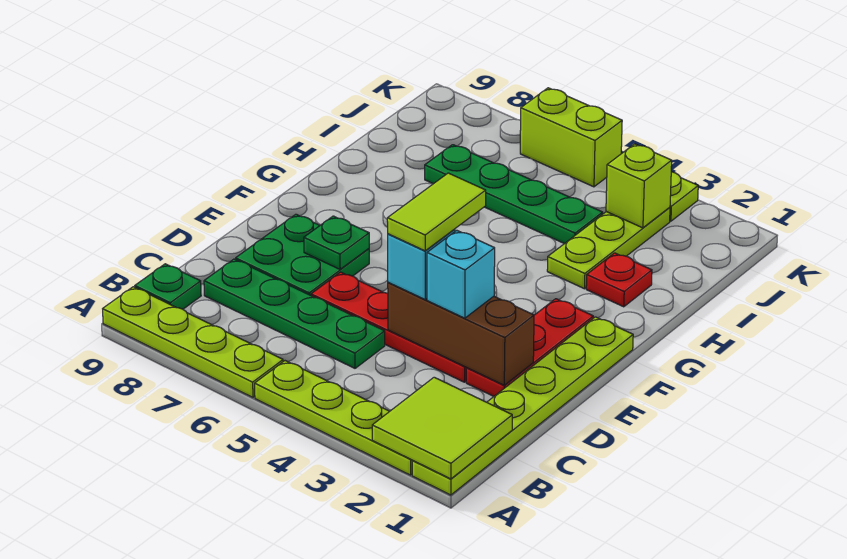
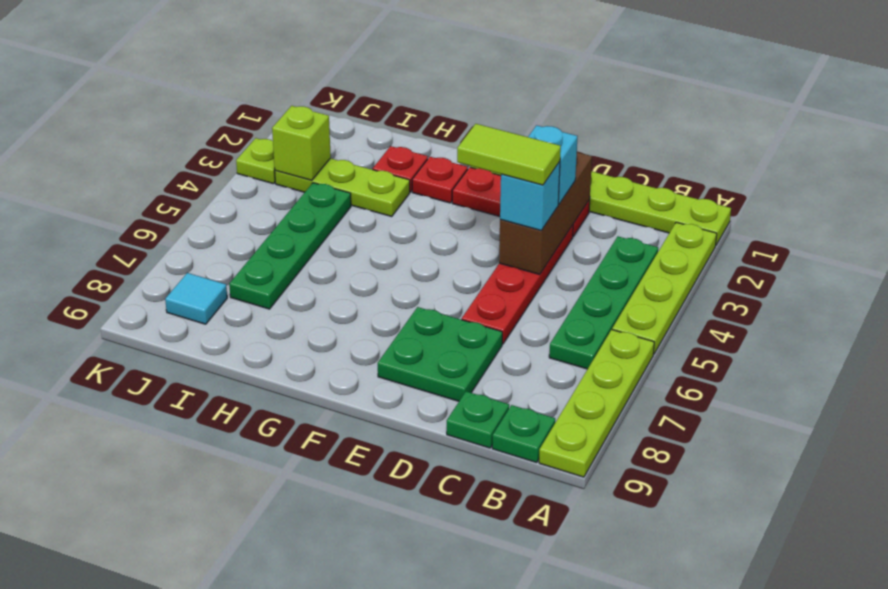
lime 2x2 tile [372,377,512,479] -> none
green 1x4 plate [204,259,385,368] -> green 1x4 plate moved to [549,236,658,369]
green 1x1 plate [304,216,369,269] -> green 1x1 plate moved to [447,391,509,448]
none -> red 1x1 plate [412,157,468,203]
none -> cyan 1x1 tile [165,273,227,324]
lime 1x2 brick [520,88,622,187] -> none

